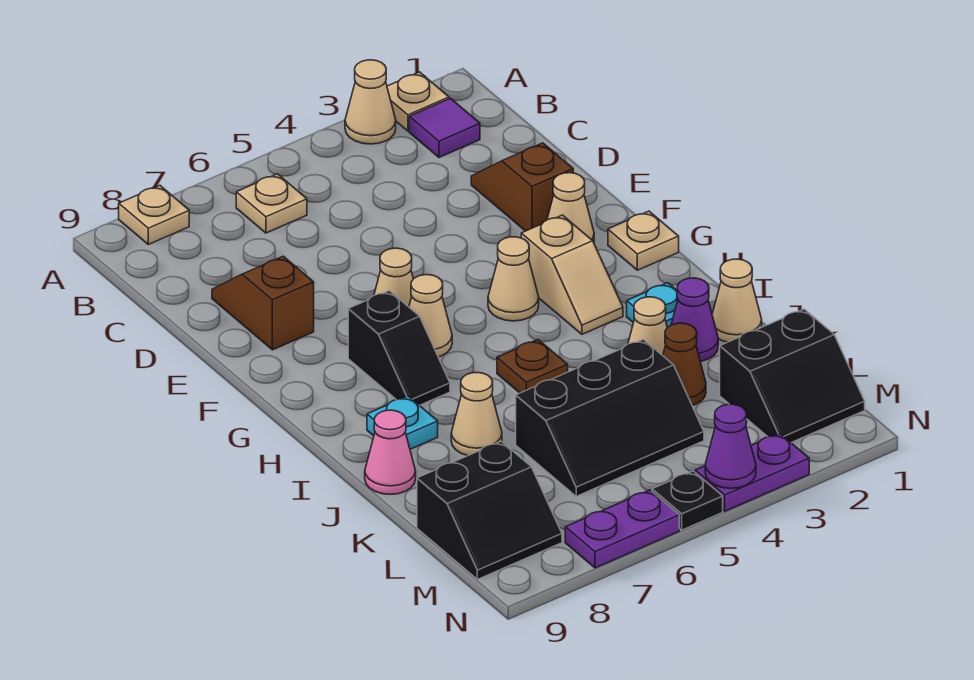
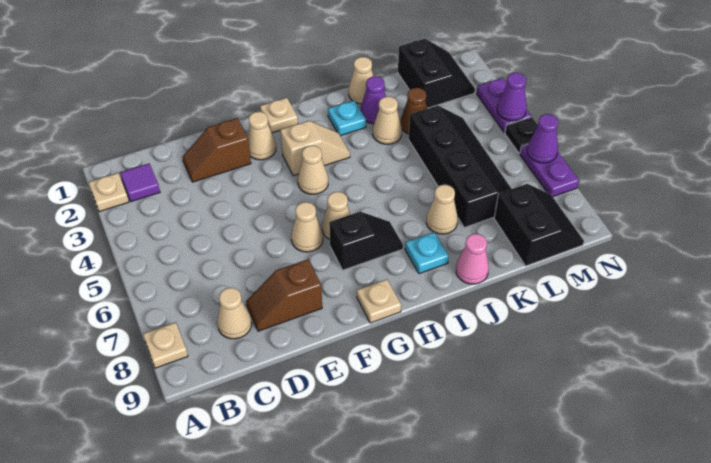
tan 1x1 cone [345,60,396,144] -> tan 1x1 cone moved to [217,288,252,339]
tan 1x1 plate [236,174,307,233] -> tan 1x1 plate moved to [357,279,401,323]
brown 1x1 plate [497,340,568,393] -> none
black 2x3 slope [516,339,704,496] -> black 2x4 slope [409,105,511,228]
none -> purple 1x1 cone [527,114,558,163]

